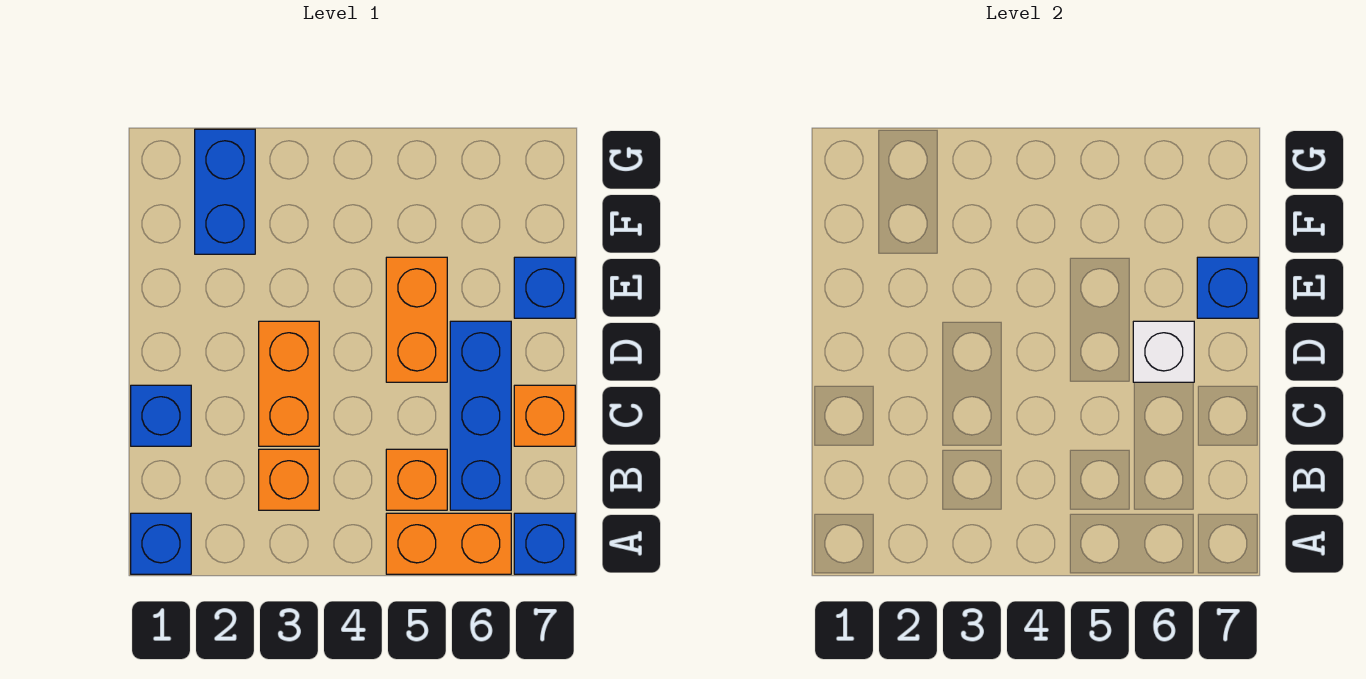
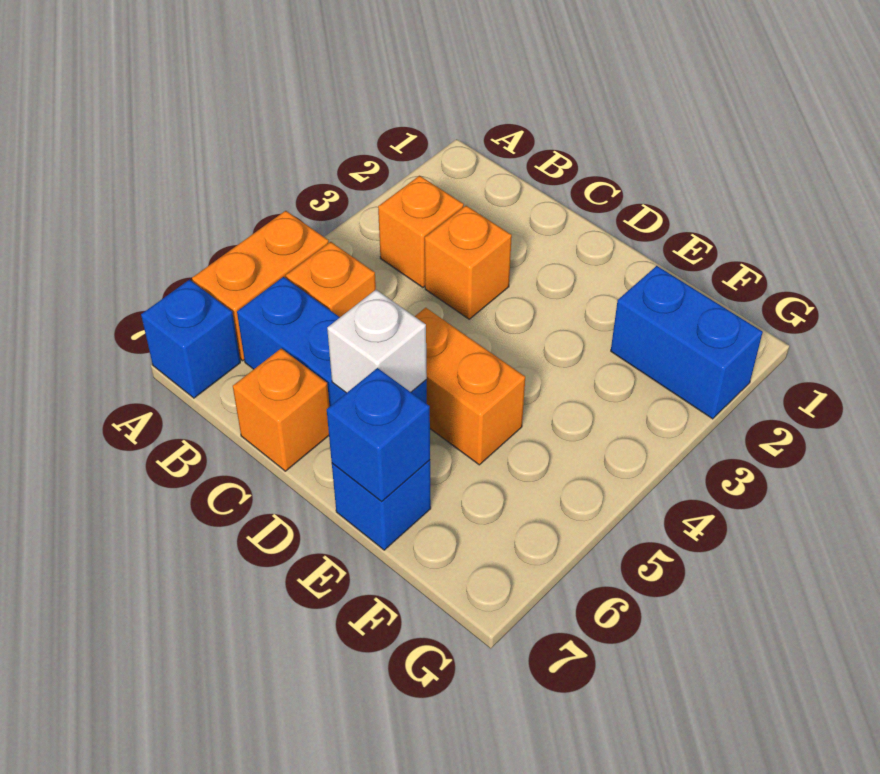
blue 1x1 brick [131,513,191,574] -> none
blue 1x1 brick [131,385,191,446] -> none
orange 1x2 brick [259,321,319,446] -> orange 1x1 brick [425,206,512,319]

